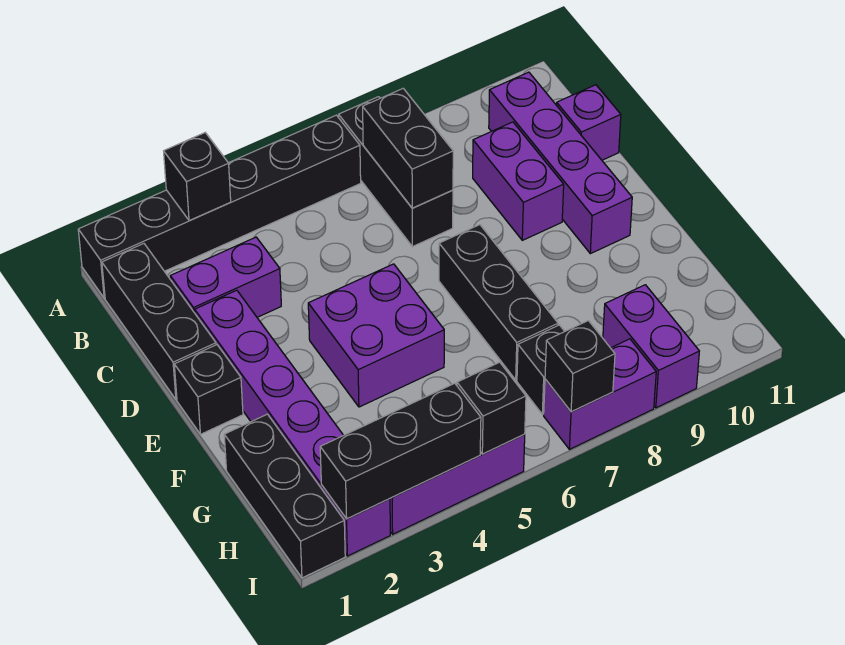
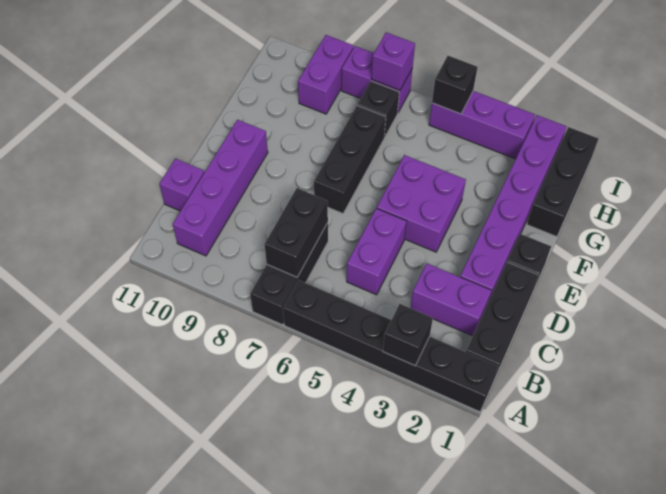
purple 1x2 brick [473,122,564,240] -> purple 1x2 brick moved to [347,208,406,295]
black 1x3 brick [320,383,481,519] -> none
black 1x1 brick [545,321,615,412] -> purple 1x1 brick [371,32,415,90]

